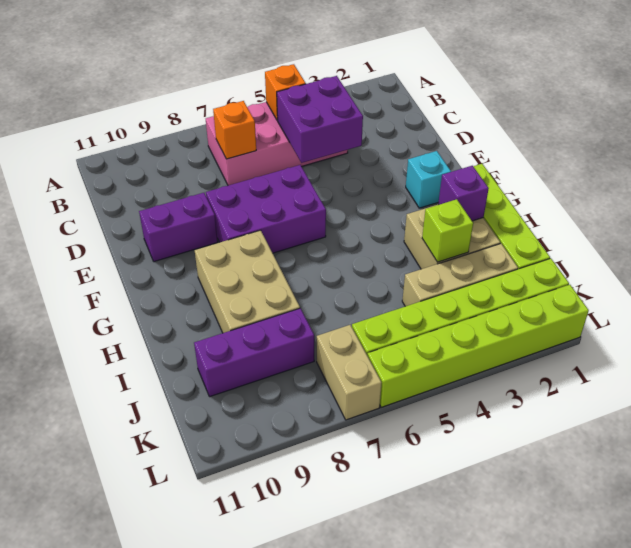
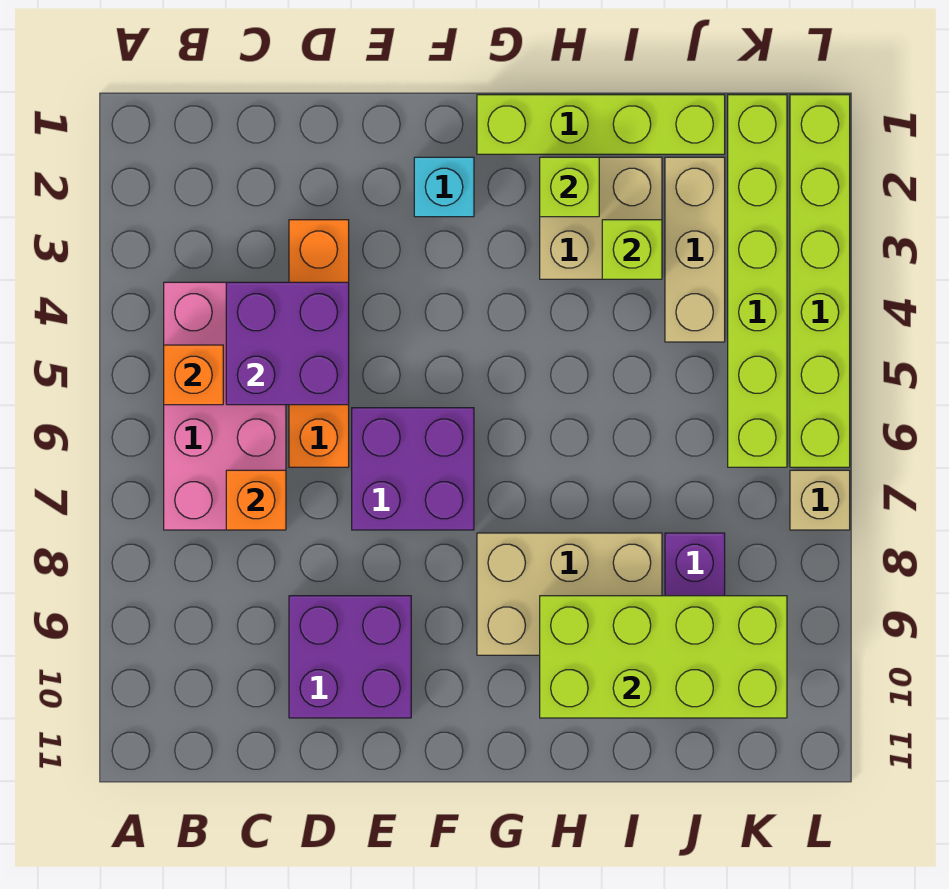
none -> orange 1x4 brick [289,220,349,467]
purple 2x3 brick [206,165,326,253] -> purple 2x2 brick [352,408,474,530]
purple 1x2 brick [139,193,218,262] -> purple 2x2 brick [289,596,411,718]
purple 1x1 brick [438,166,489,221] -> lime 1x1 brick [540,157,599,217]
none -> lime 2x4 brick [540,596,787,718]
tan 1x2 brick [317,325,382,420] -> tan 1x1 brick [790,470,850,530]

